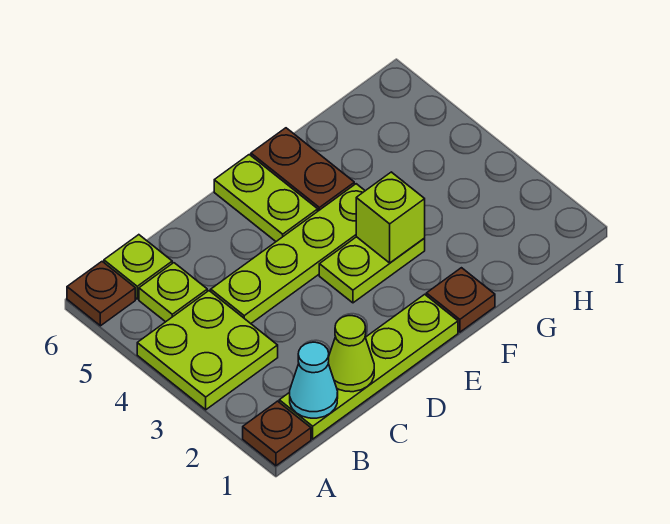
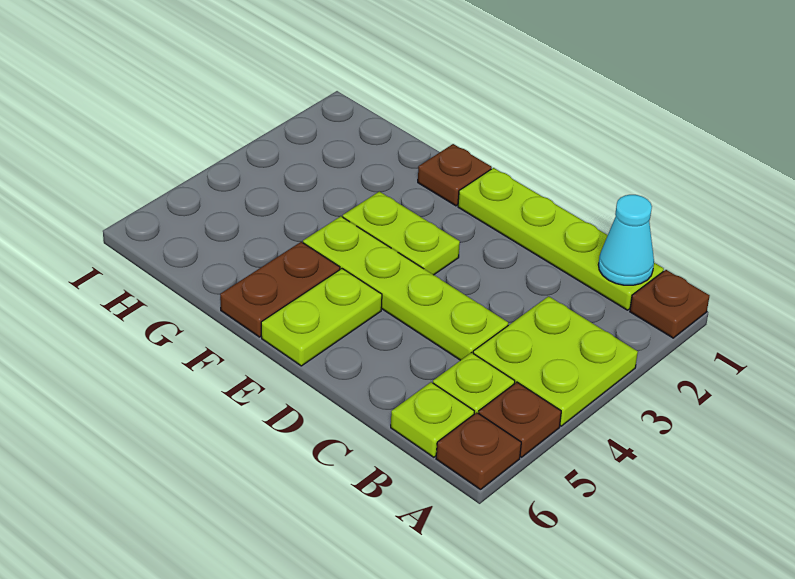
none -> brown 1x1 plate [479,382,561,457]
lime 1x1 cone [328,316,374,392] -> none
lime 1x1 brick [356,172,425,263] -> none

